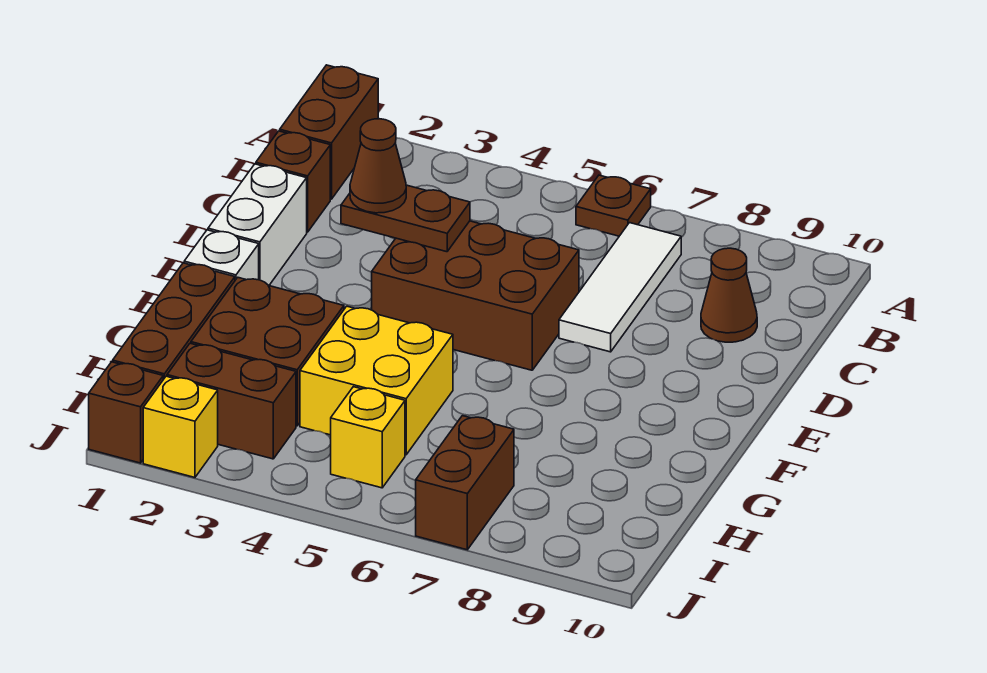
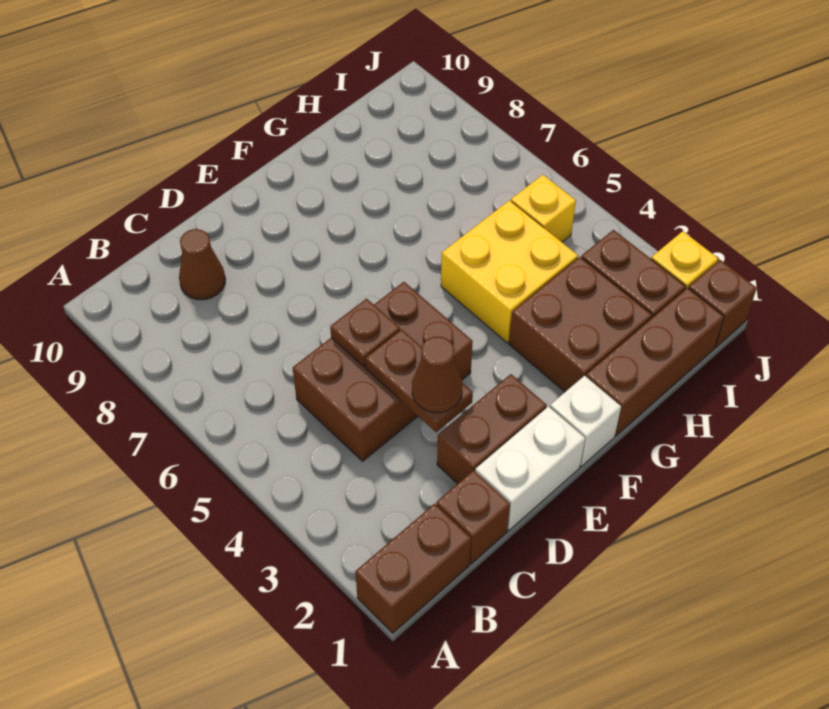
brown 1x1 plate [576,175,651,236] -> brown 1x1 plate moved to [330,299,400,367]
white 1x3 tile [559,223,681,352] -> none
brown 2x3 brick [372,221,579,370] -> brown 2x3 brick turned to [293,282,473,461]
brown 1x2 brick [416,416,514,550] -> brown 1x2 brick moved to [437,374,547,484]

